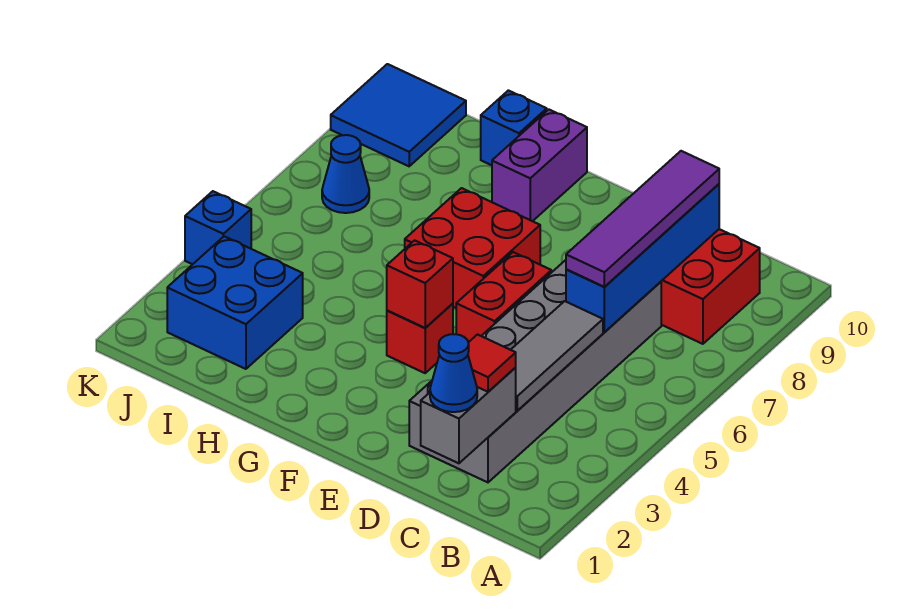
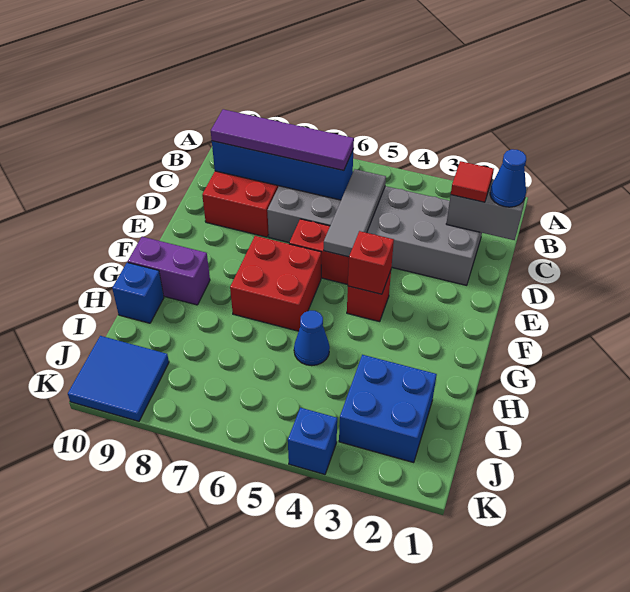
grey 1x3 tile [511,301,603,411] -> grey 1x3 tile turned to [324,169,386,257]
blue 1x1 cone [322,135,369,213] -> blue 1x1 cone moved to [294,311,330,366]

